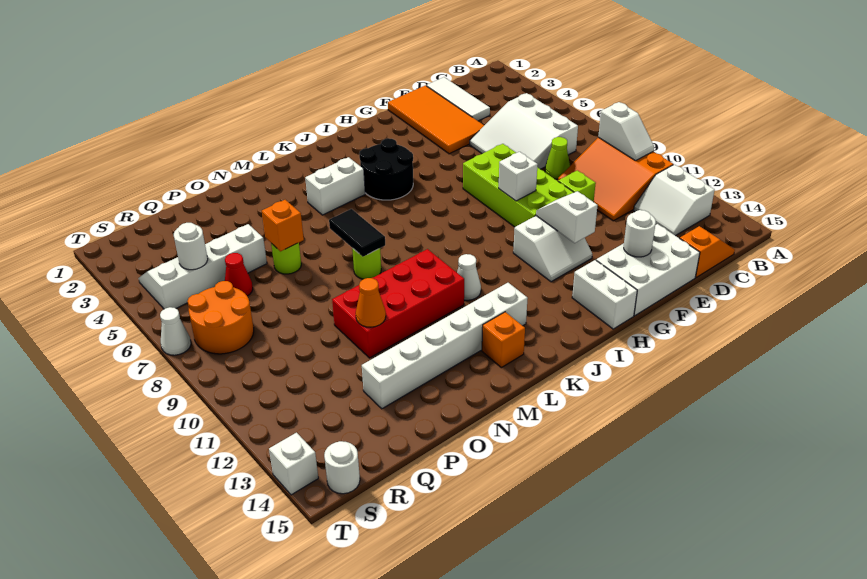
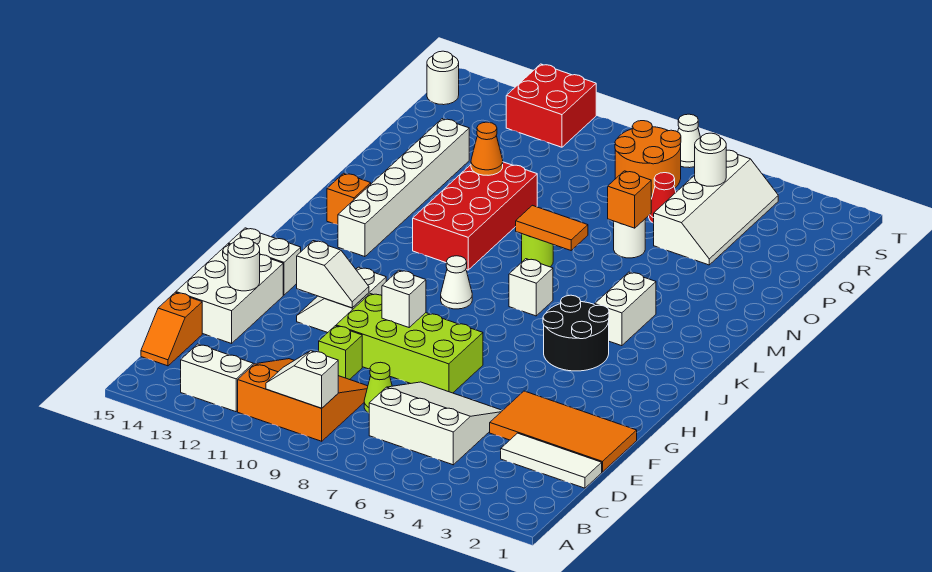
white 1x1 cone [457,254,481,300] -> white 1x1 cone moved to [441,256,472,309]
black 1x2 tile [329,209,385,257] -> orange 1x2 tile [516,205,588,250]
lime 1x1 round brick [271,243,301,274] -> white 1x1 round brick [614,219,645,258]
none -> red 2x2 brick [506,64,596,147]
white 1x1 brick [269,433,318,495] -> white 1x1 brick moved to [509,259,553,316]

